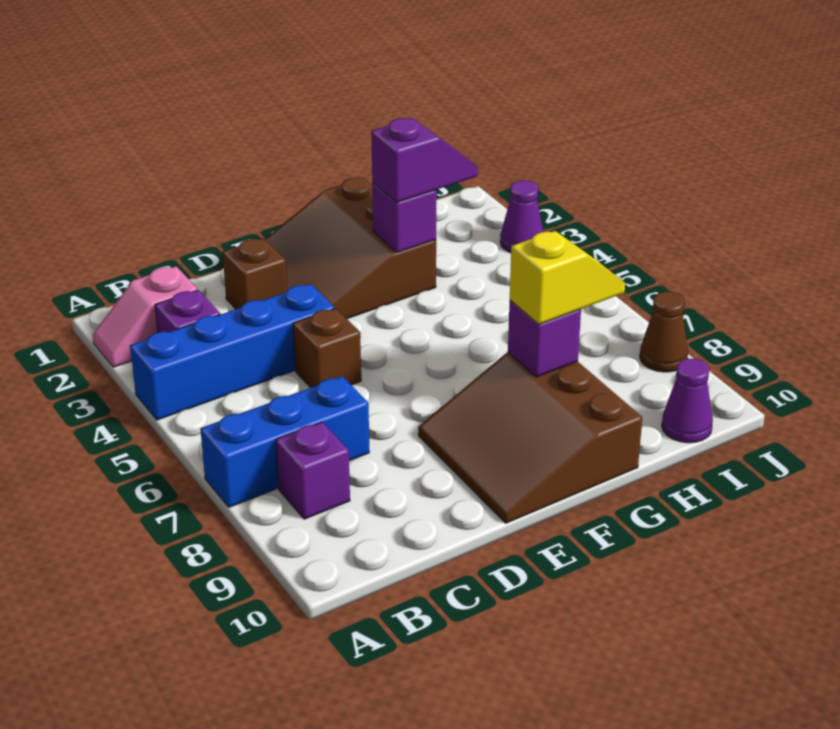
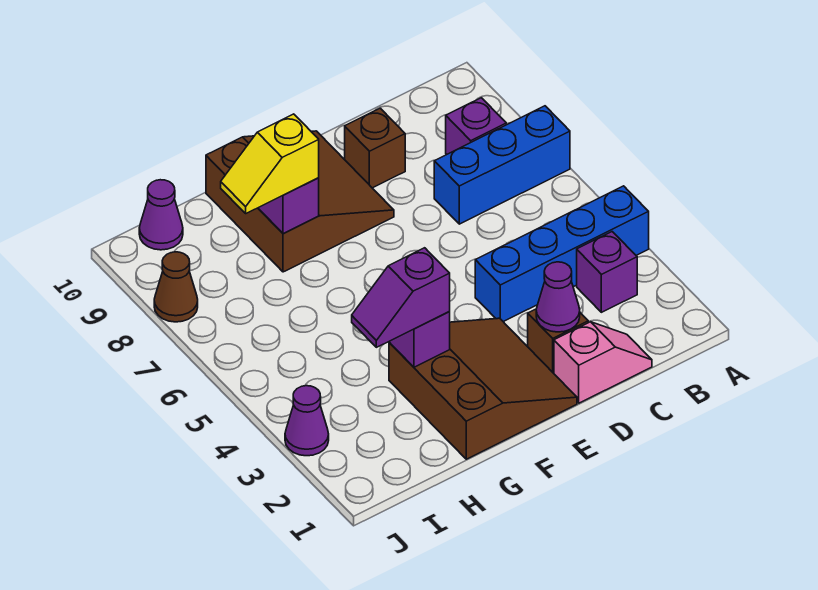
pink 1x2 slope [93,266,197,367] -> pink 1x2 slope moved to [554,322,652,403]
none -> purple 1x1 cone [536,262,580,332]
brown 1x1 brick [293,308,361,388] -> brown 1x1 brick moved to [345,108,405,188]

